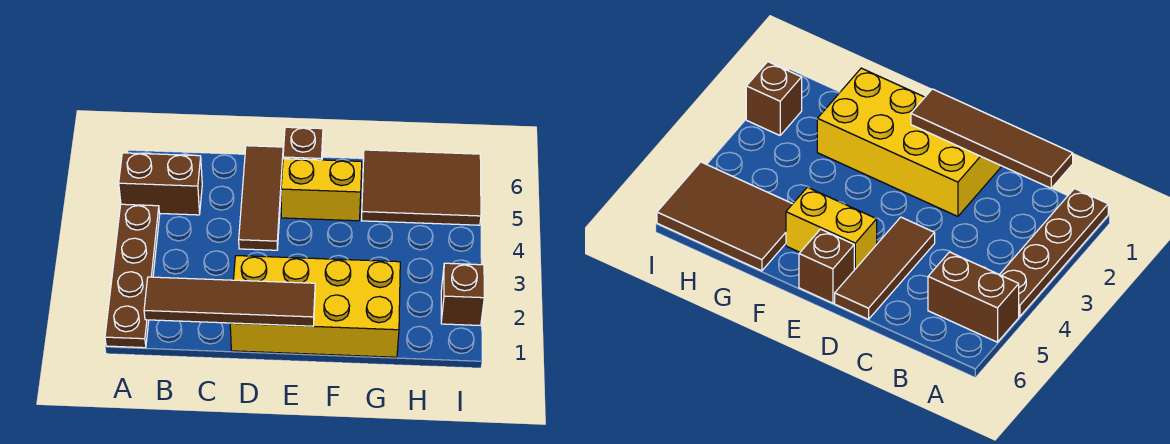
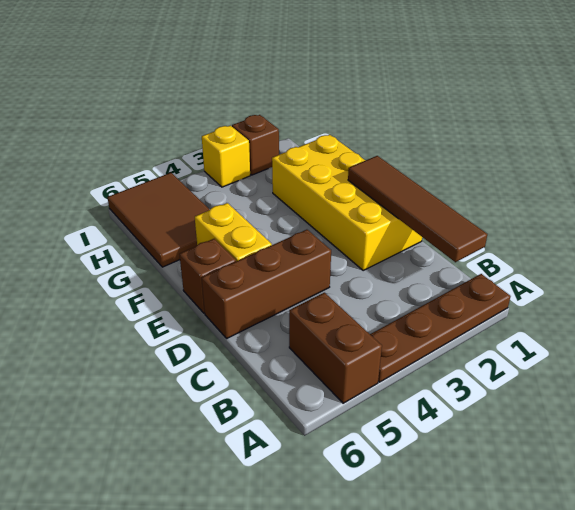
brown 1x3 tile [239,146,283,250] -> brown 1x3 brick [202,230,331,338]
none -> yellow 1x1 brick [202,126,250,187]

